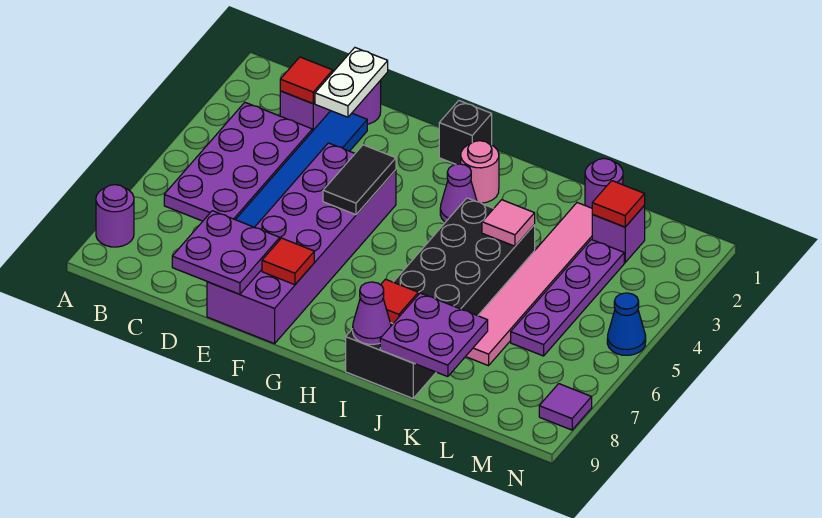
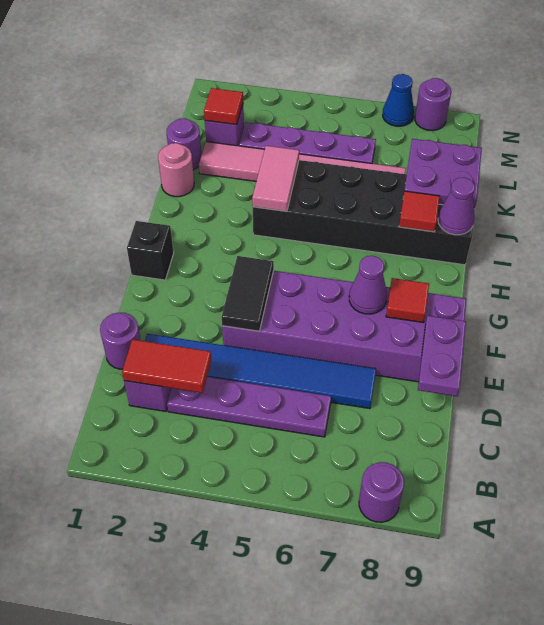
purple 2x4 plate [164,103,312,221] -> purple 1x4 plate [167,377,331,437]
red 1x1 tile [280,57,333,104] -> red 1x2 tile [122,339,211,393]
white 1x2 plate [315,48,388,117] -> none
purple 2x2 plate [172,211,280,294] -> purple 1x2 plate [418,316,466,396]
black 1x2 tile [323,145,396,215] -> black 1x2 tile turned to [222,256,274,331]
pink 1x1 round brick [461,141,499,203] -> pink 1x1 round brick moved to [158,143,194,197]
purple 1x1 cone [440,164,477,222] -> purple 1x1 cone moved to [349,256,387,314]
pink 1x1 tile [482,200,535,246] -> pink 1x2 tile [252,146,299,211]
blue 1x1 cone [607,293,646,355] -> blue 1x1 cone moved to [383,74,414,126]
purple 1x1 tile [539,384,592,430] -> purple 1x1 round brick [415,78,451,131]

